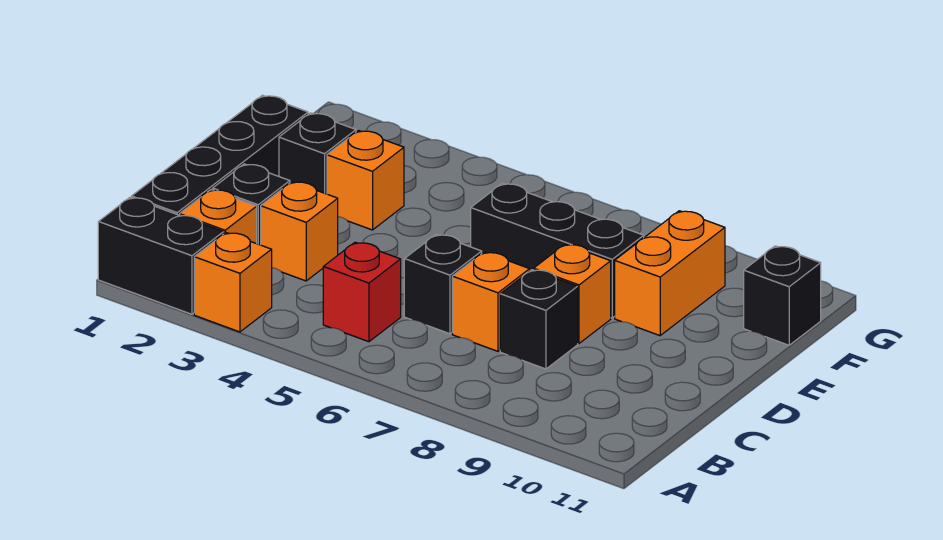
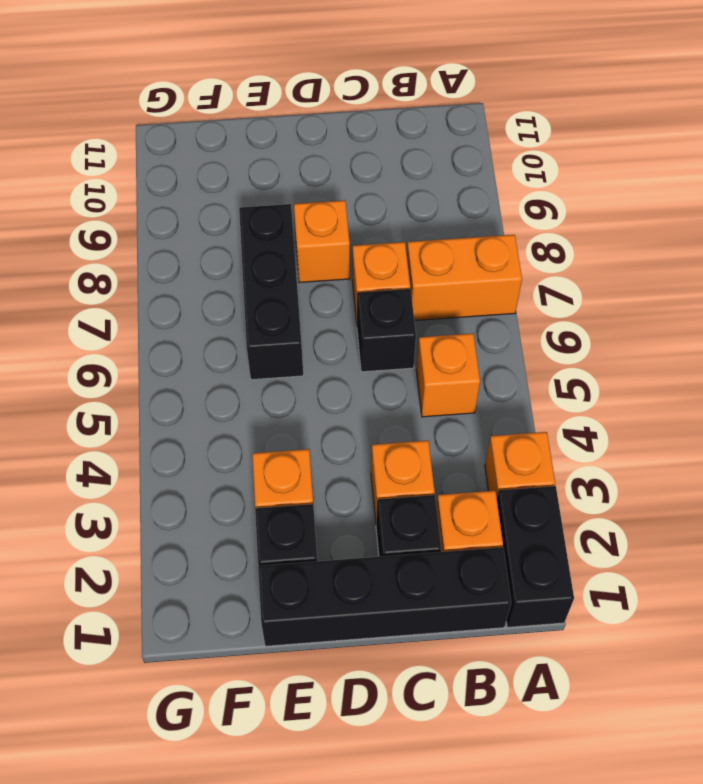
red 1x1 brick [323,242,401,342] -> orange 1x1 brick [416,334,480,417]
black 1x1 brick [500,270,578,369] -> none
orange 1x2 brick [615,211,725,336] -> orange 1x2 brick moved to [407,235,522,321]
black 1x1 brick [744,246,821,345] -> none

